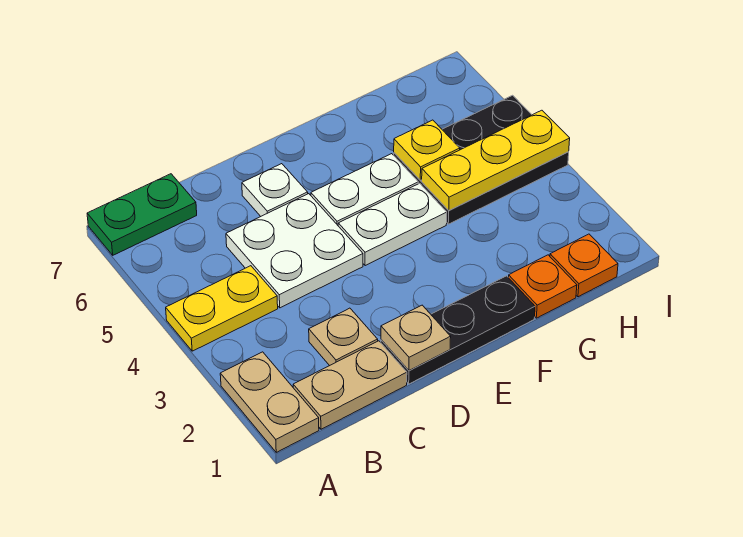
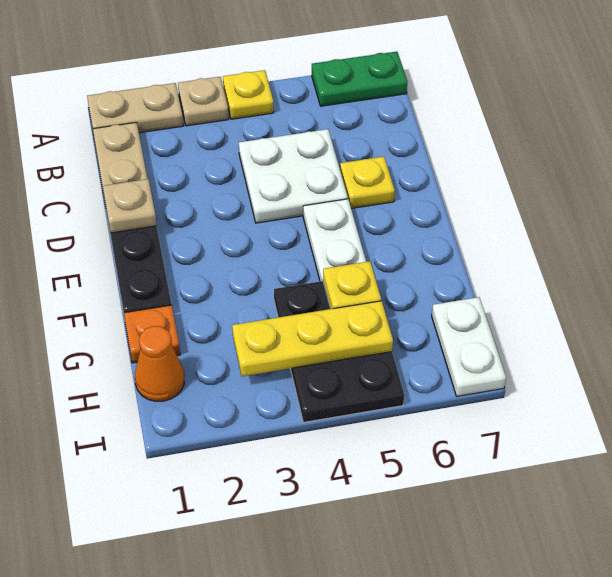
yellow 1x2 plate [166,266,278,351] -> yellow 1x1 plate [223,70,274,119]
green 1x2 plate [87,174,197,255] -> green 1x2 plate turned to [312,52,407,106]
tan 1x1 plate [309,308,378,366] -> tan 1x1 plate moved to [178,77,229,126]
white 1x1 plate [242,164,308,216] -> yellow 1x1 plate [340,157,395,209]
white 1x2 plate [338,183,447,266] -> white 1x2 plate moved to [432,297,506,396]
yellow 1x3 plate [422,110,570,211] -> yellow 1x3 plate turned to [232,301,393,376]
orange 1x1 plate [550,234,618,297] -> orange 1x1 cone [135,326,184,401]

